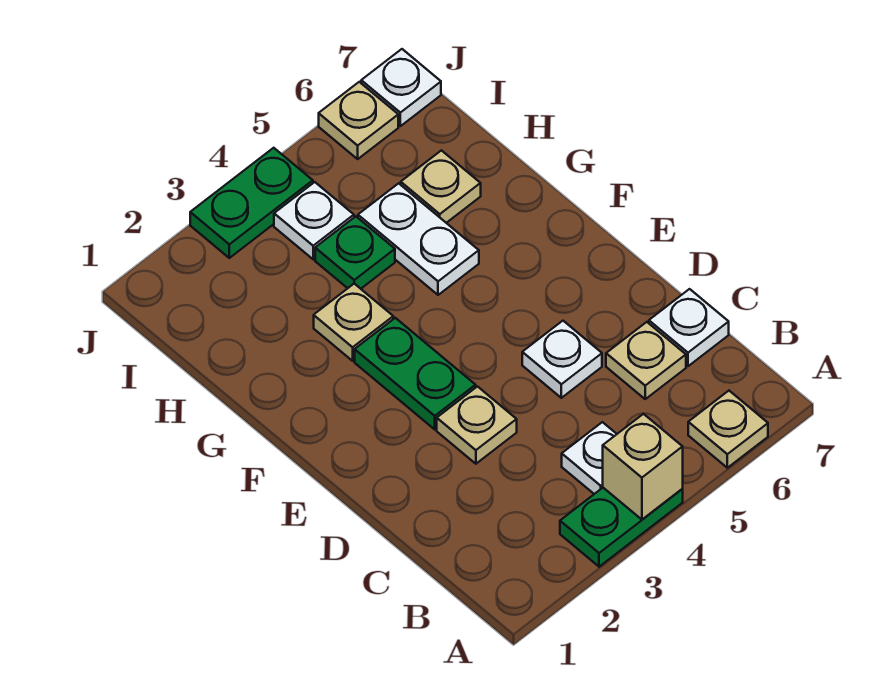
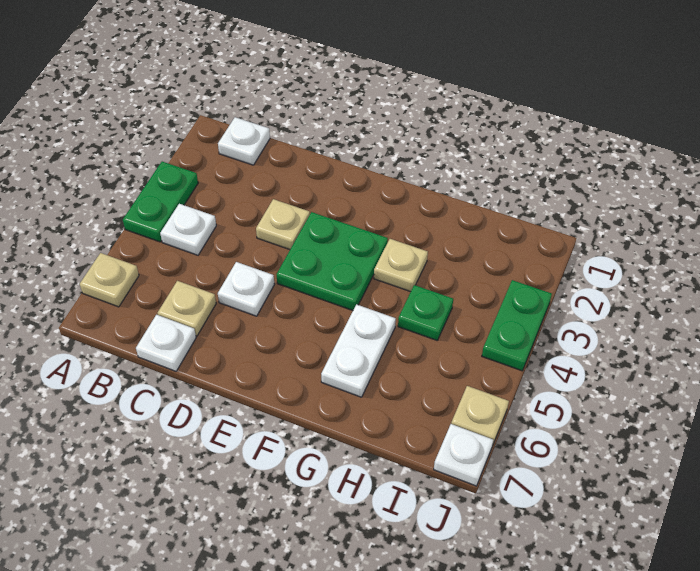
tan 1x1 brick [603,414,683,519] -> none
green 1x2 plate [355,318,476,429] -> green 2x2 plate [276,212,388,311]
white 1x2 plate [358,183,479,295] -> white 1x2 plate turned to [321,304,396,397]
tan 1x1 plate [401,150,481,223] -> none
white 1x1 plate [274,182,354,259] -> white 1x1 plate moved to [218,117,270,165]

